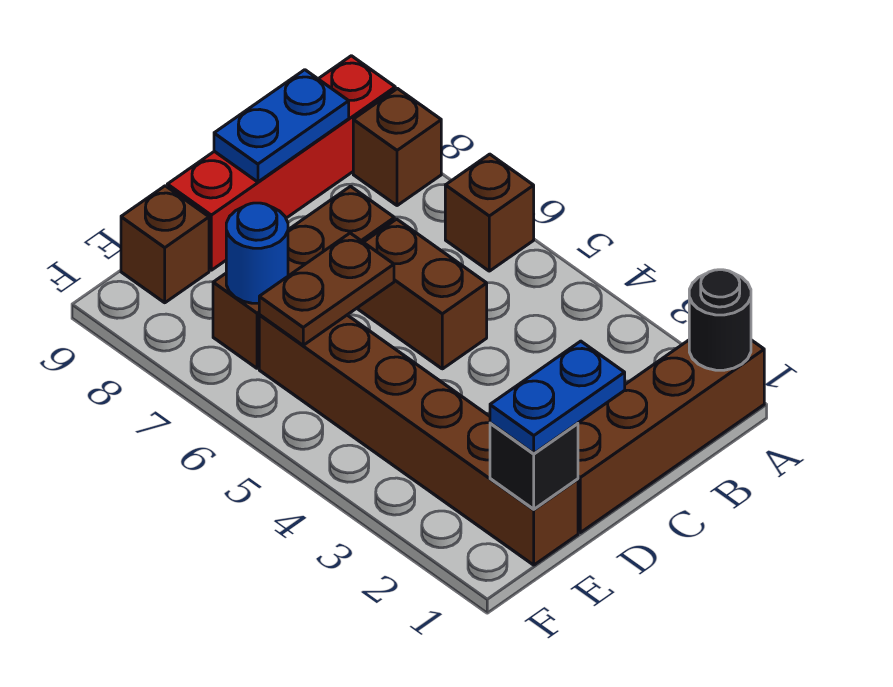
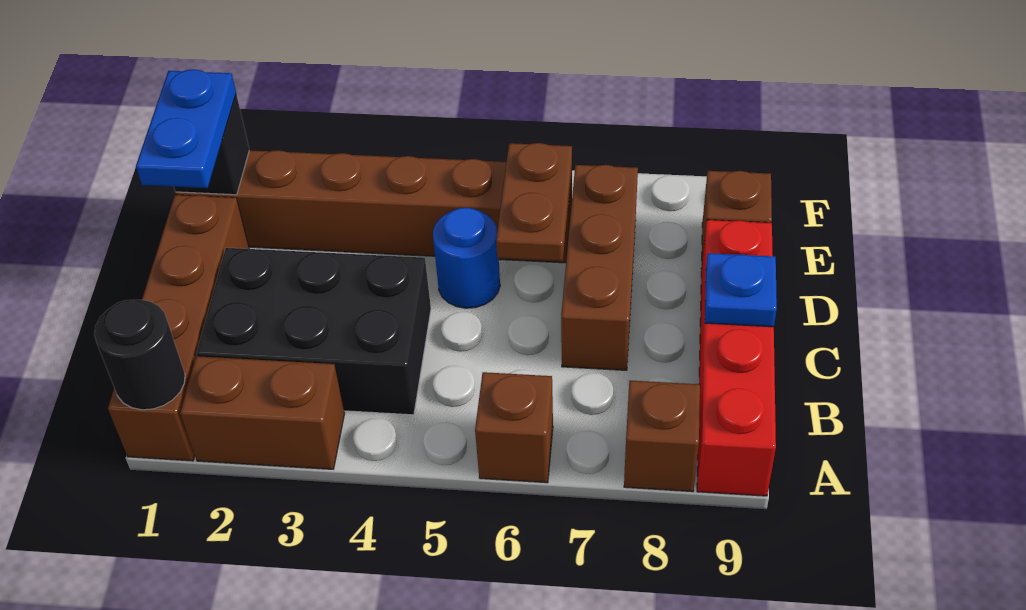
none -> black 2x3 brick [196,248,431,415]
blue 1x2 plate [214,70,349,182] -> blue 1x1 plate [705,253,777,327]
brown 1x2 brick [357,219,487,369] -> brown 1x2 brick moved to [180,356,345,469]
blue 1x1 round brick [226,203,288,303] -> blue 1x1 round brick moved to [433,208,500,308]

